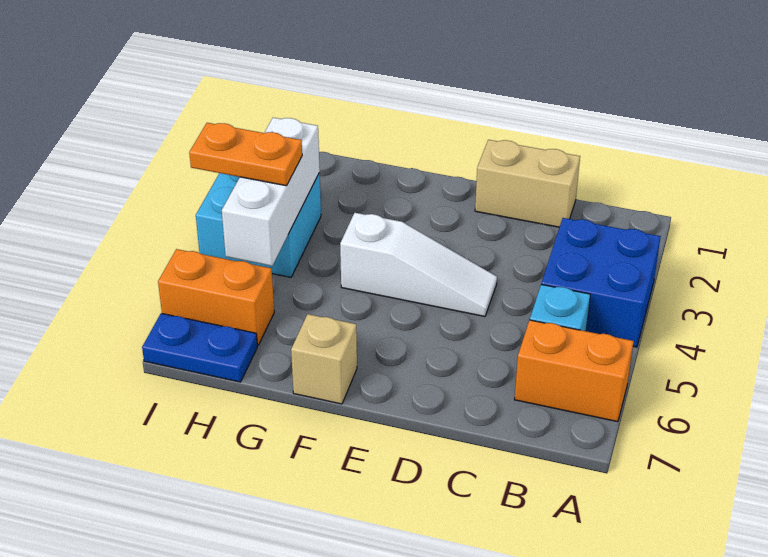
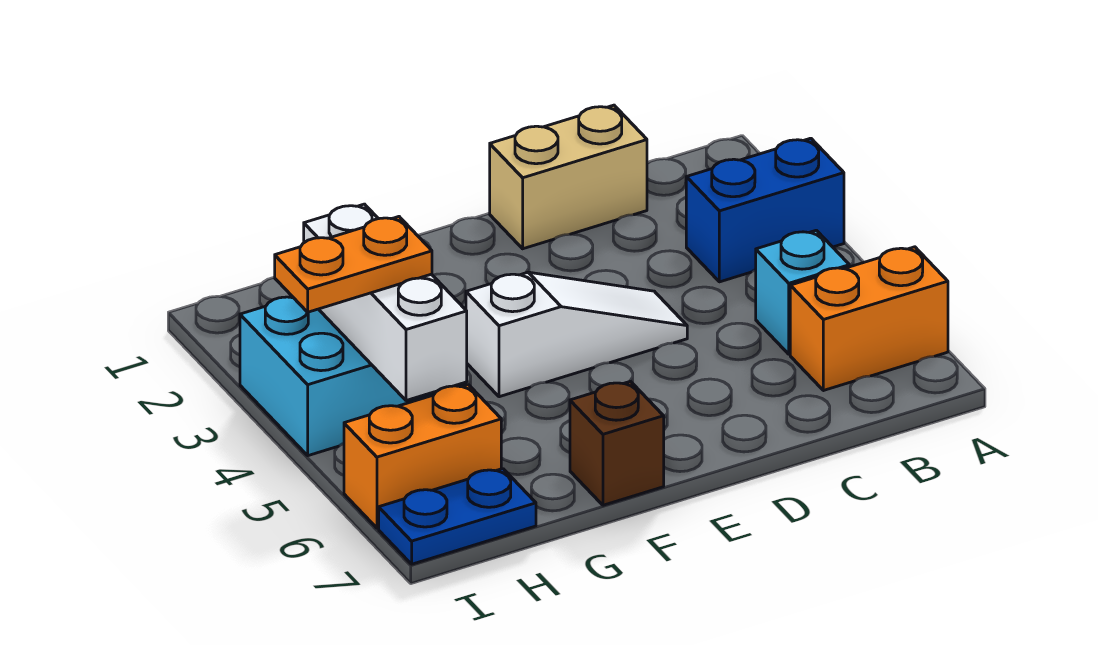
blue 2x2 brick [541,218,661,347] -> blue 1x2 brick [686,138,844,282]
tan 1x1 brick [291,314,357,404] -> brown 1x1 brick [570,381,664,505]

